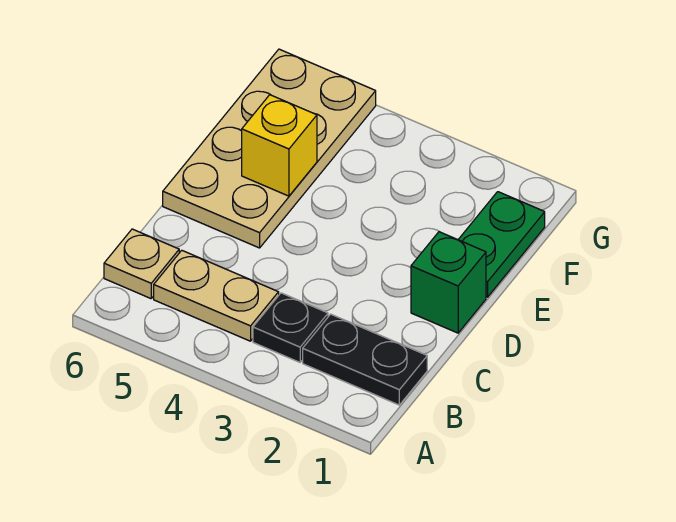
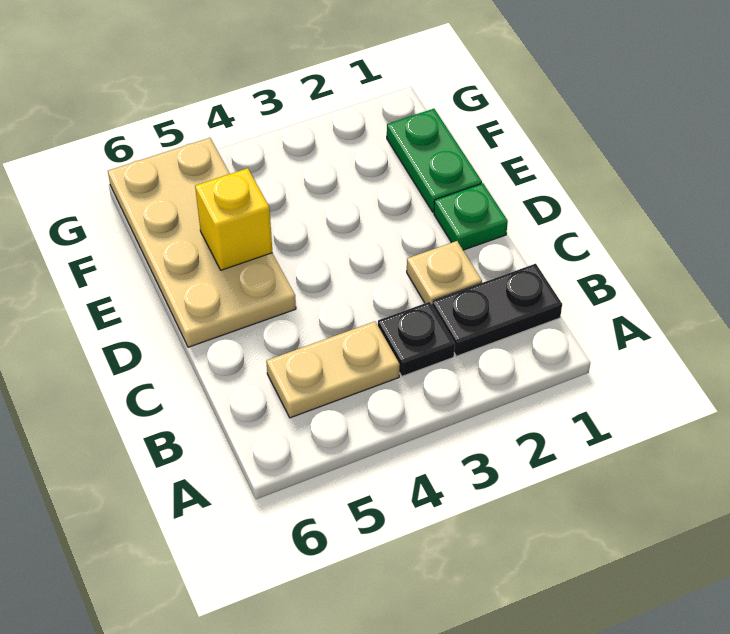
tan 1x1 plate [104,229,179,299] -> tan 1x1 plate moved to [407,241,482,305]
green 1x1 brick [411,232,486,333] -> green 1x1 plate [434,183,508,250]

